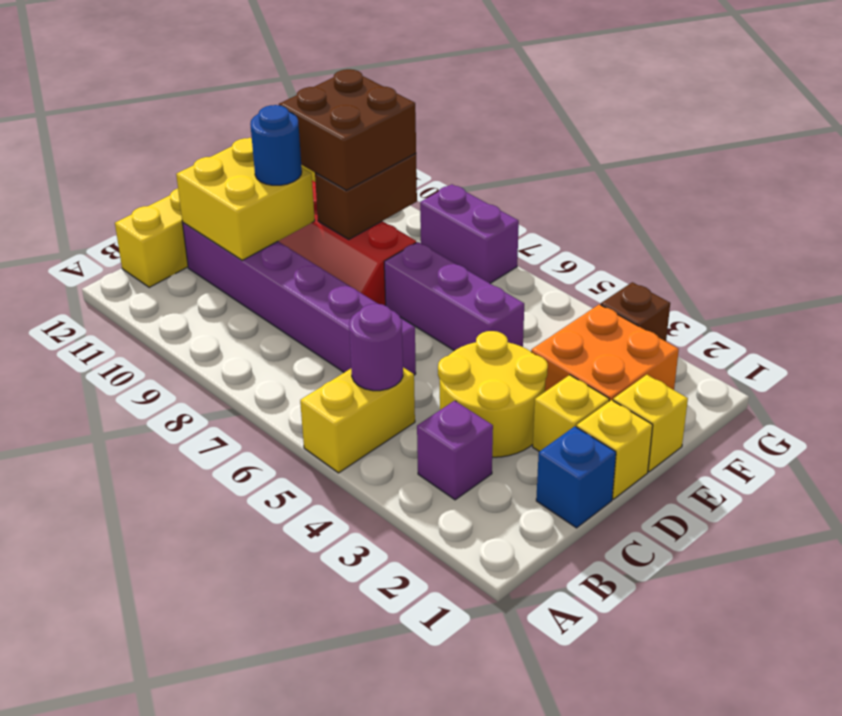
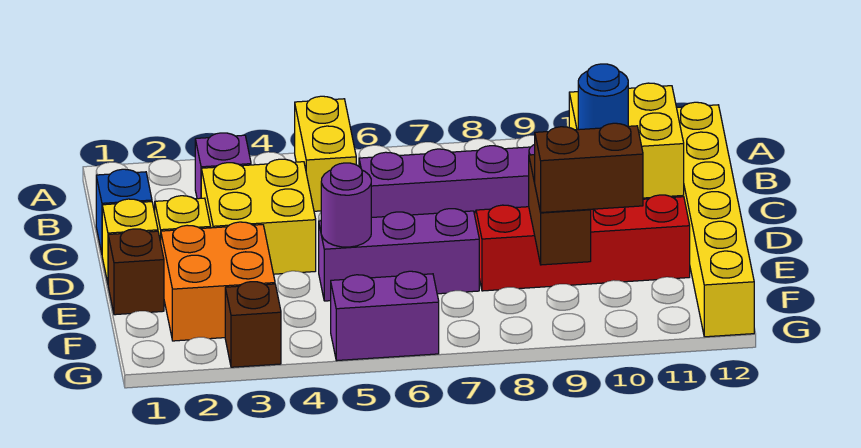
purple 1x1 round brick [349,304,403,391] -> purple 1x1 round brick moved to [321,163,371,247]
yellow 2x2 round brick [438,331,548,457] -> yellow 2x2 brick [201,159,316,274]
yellow 1x1 brick [613,375,688,472] -> brown 1x1 brick [108,229,164,315]
brown 2x2 brick [279,69,416,190] -> brown 1x2 brick [535,123,643,212]
purple 1x2 brick [420,184,519,283] -> purple 1x2 brick moved to [331,271,439,361]

